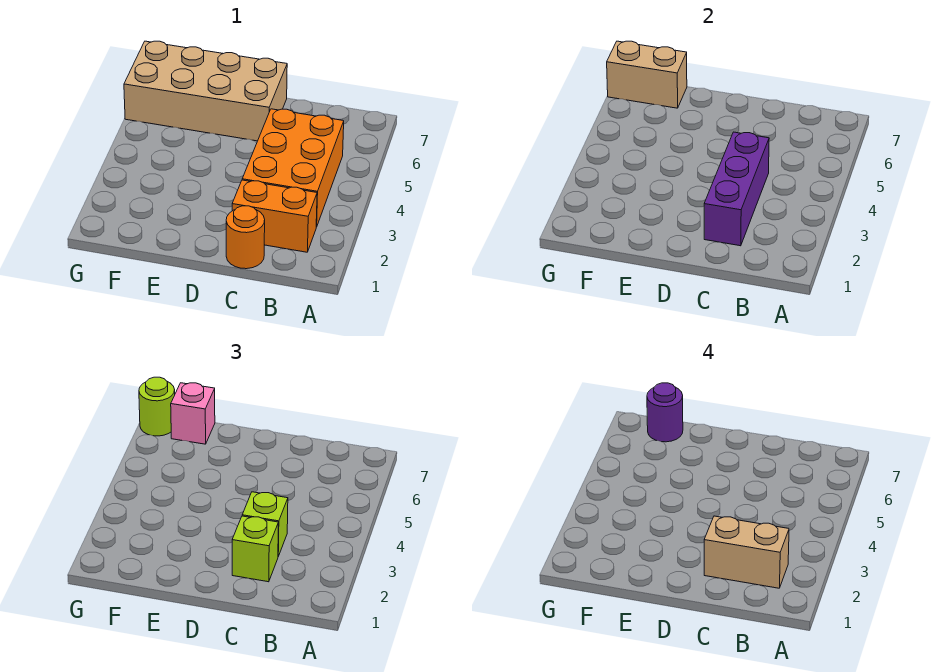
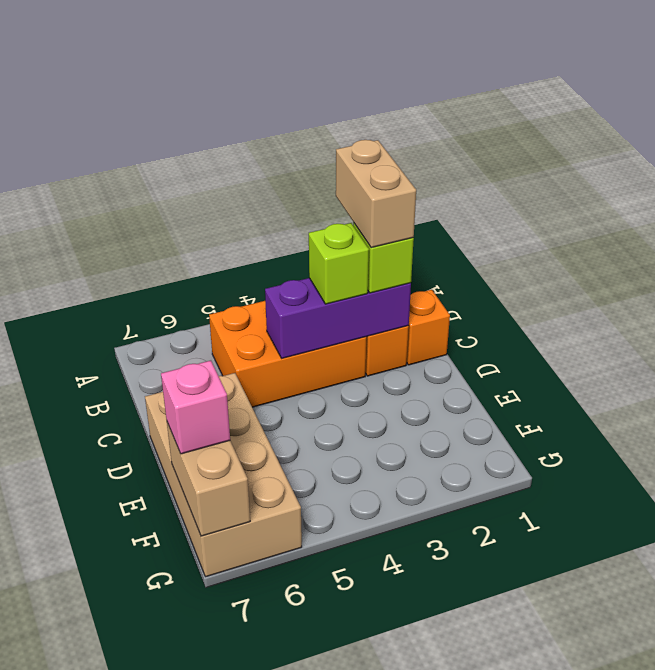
orange 1x1 round brick [226,206,265,269] -> orange 1x1 brick [407,290,450,365]
purple 1x1 round brick [647,383,683,442] -> none
lime 1x1 round brick [139,377,175,436] -> none

